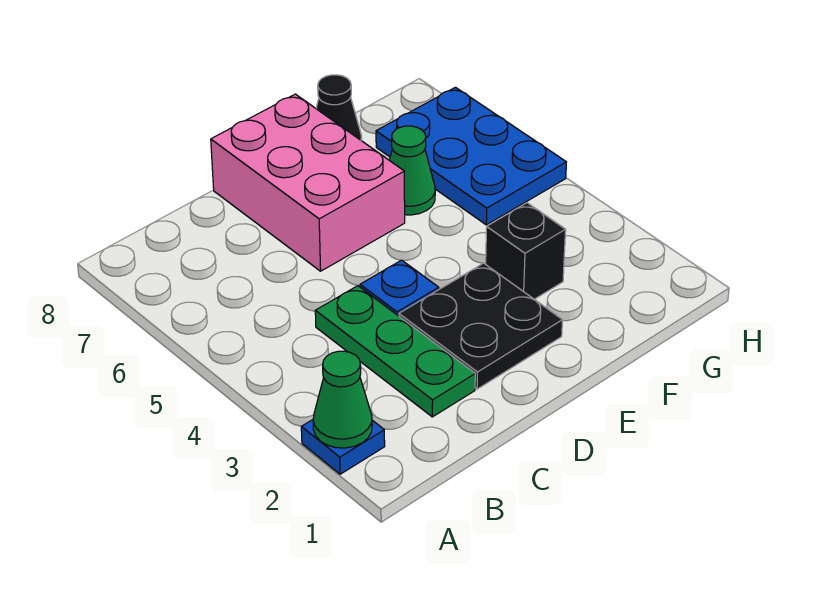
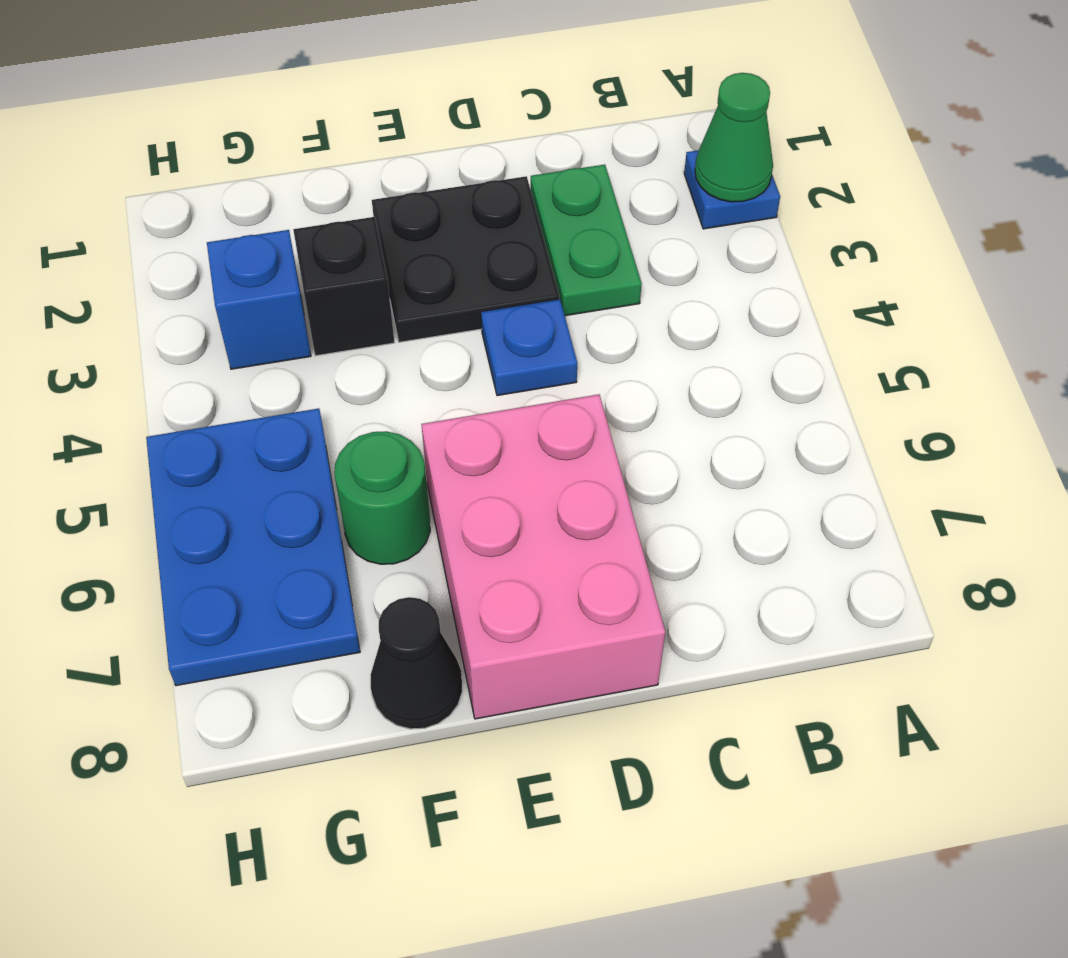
green 1x3 plate [315,286,475,417] -> green 1x2 plate [531,165,642,316]
green 1x1 cone [389,126,435,215] -> green 1x1 round brick [335,431,430,564]
none -> blue 1x1 brick [207,230,311,369]

